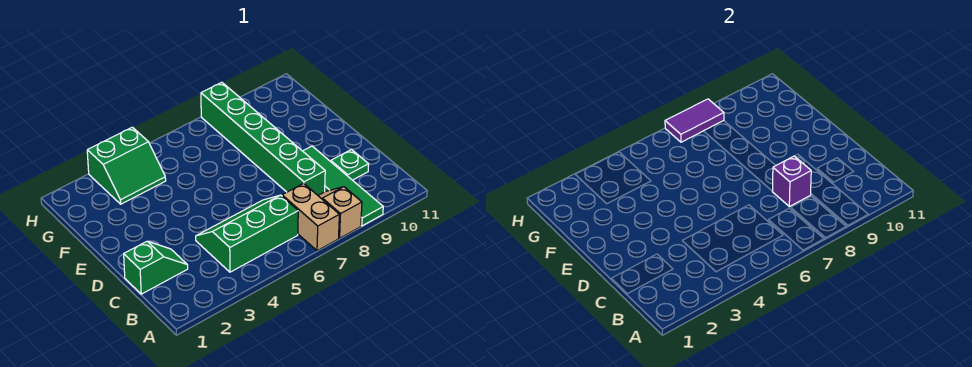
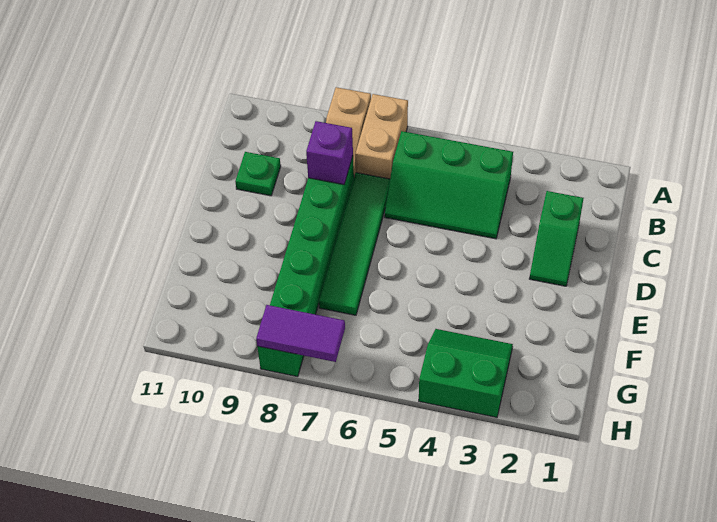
green 1x4 tile [303,146,383,226] -> green 1x4 tile moved to [319,173,390,315]
green 1x2 slope [124,241,188,294] -> green 1x2 slope turned to [529,191,584,286]

